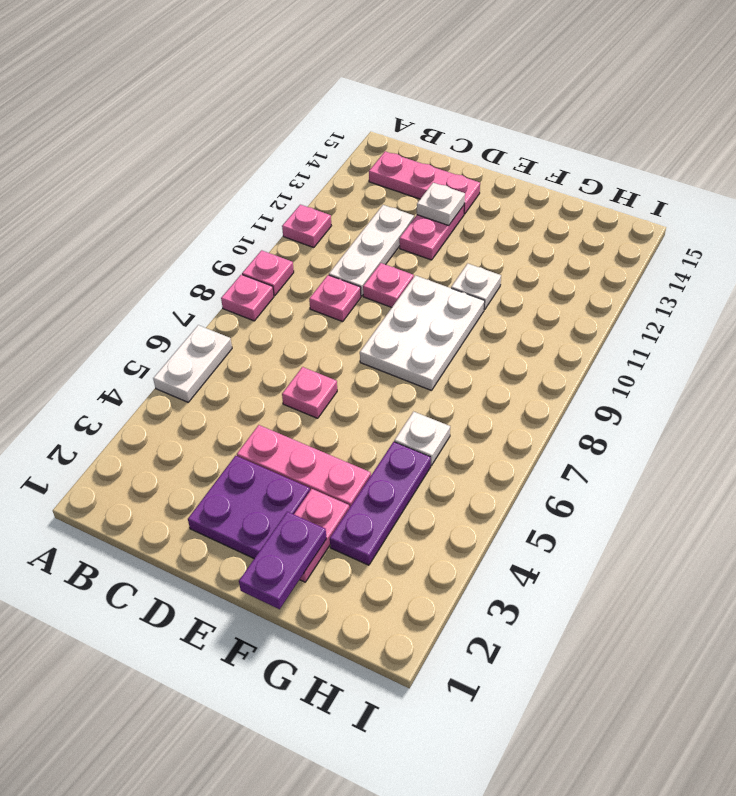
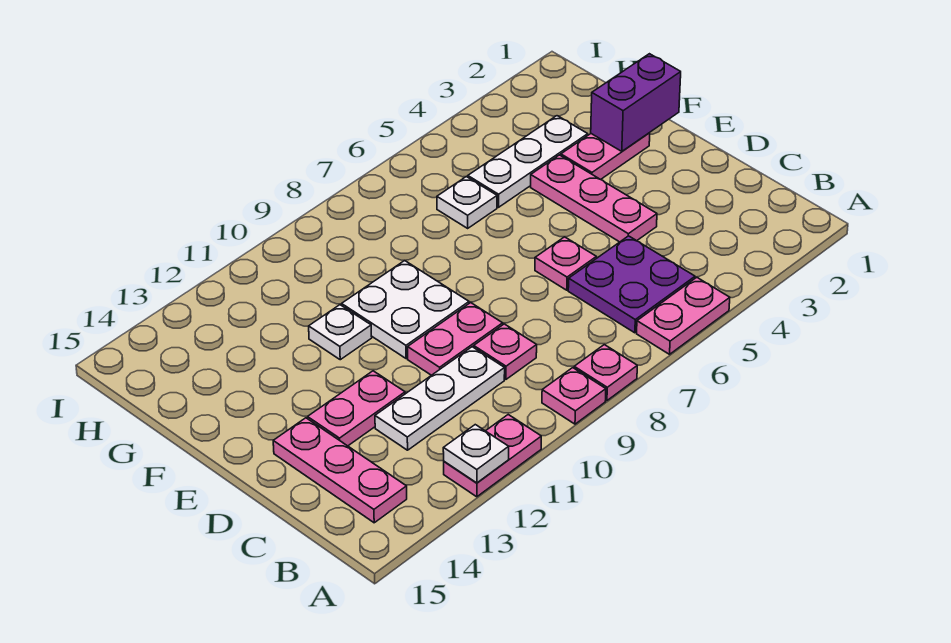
white 1x2 plate [153,325,232,402] -> pink 1x2 plate [637,277,730,354]
pink 1x1 plate [282,205,331,248] -> pink 1x2 plate [444,415,541,497]
purple 2x2 plate [188,456,310,558] -> purple 2x2 plate moved to [568,236,695,333]
pink 1x1 plate [363,263,414,307] -> pink 1x2 plate [408,303,503,375]
white 1x1 plate [417,183,465,226] -> white 1x1 plate moved to [443,425,509,483]
white 2x3 plate [360,275,485,390] -> white 2x2 plate [342,261,469,358]
purple 1x2 plate [239,512,327,609] -> purple 1x2 brick [591,54,681,151]
purple 1x3 plate [330,442,431,565] -> white 1x3 plate [468,116,588,207]

